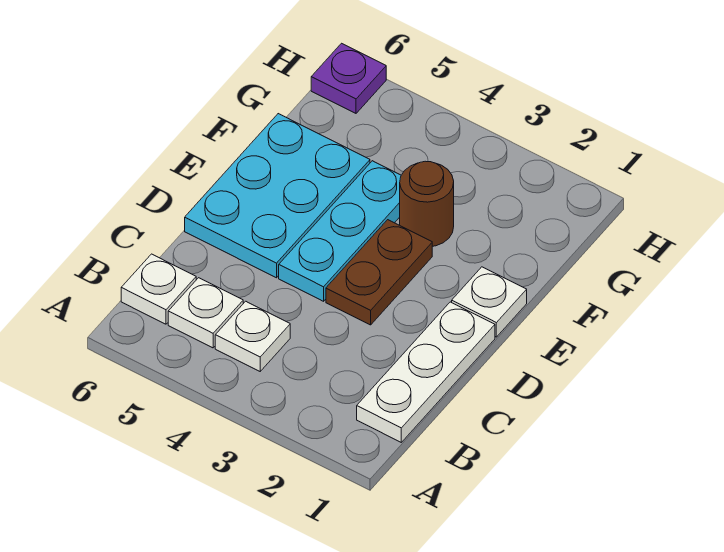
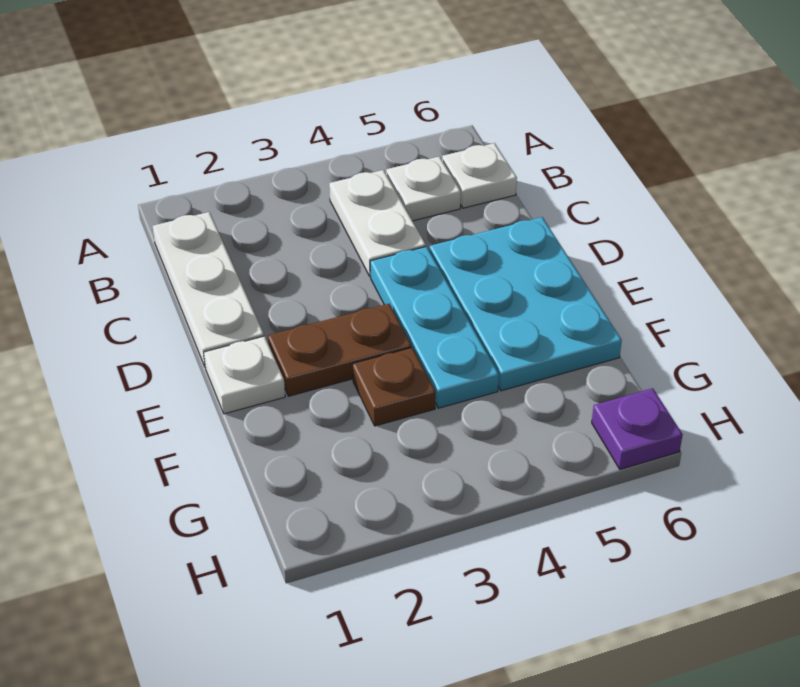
white 1x1 plate [215,301,290,371] -> white 1x2 plate [329,170,426,276]
brown 1x2 plate [326,220,432,325] -> brown 1x2 plate turned to [268,304,411,396]
brown 1x1 round brick [400,161,454,246] -> brown 1x1 plate [352,348,436,426]

